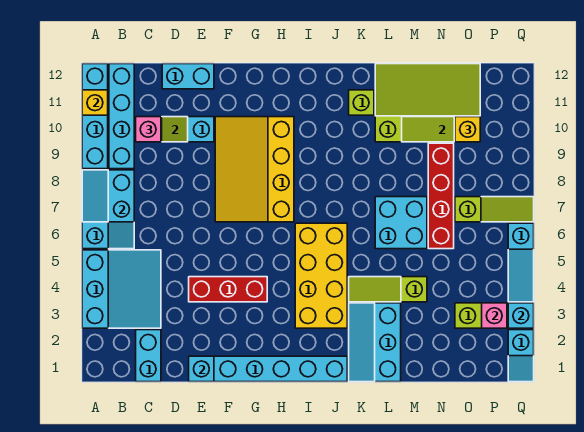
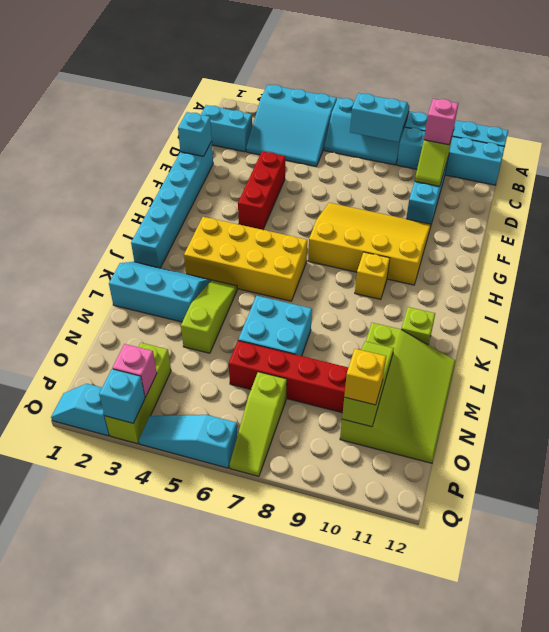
yellow 1x1 brick [82,90,108,115] -> yellow 1x1 brick moved to [355,252,390,299]
cyan 1x2 brick [162,64,214,89] -> none

